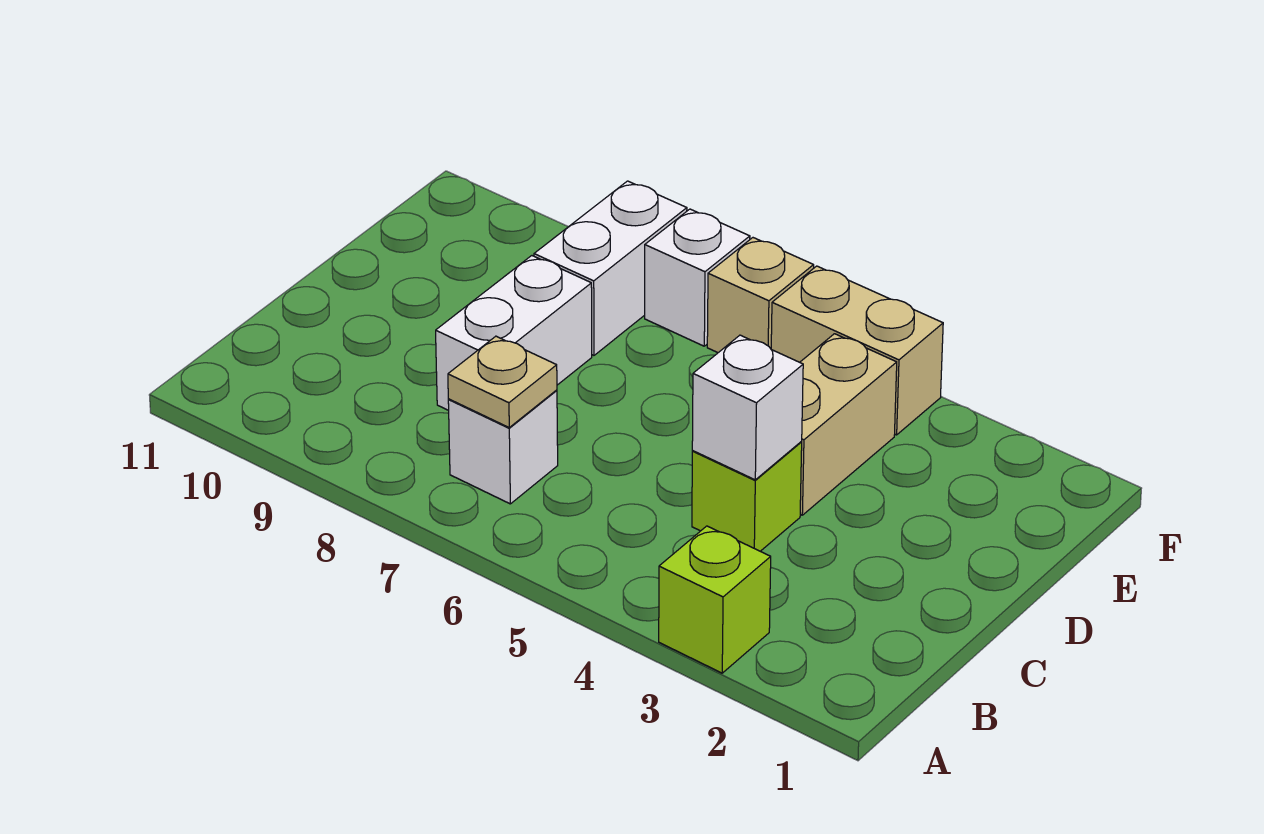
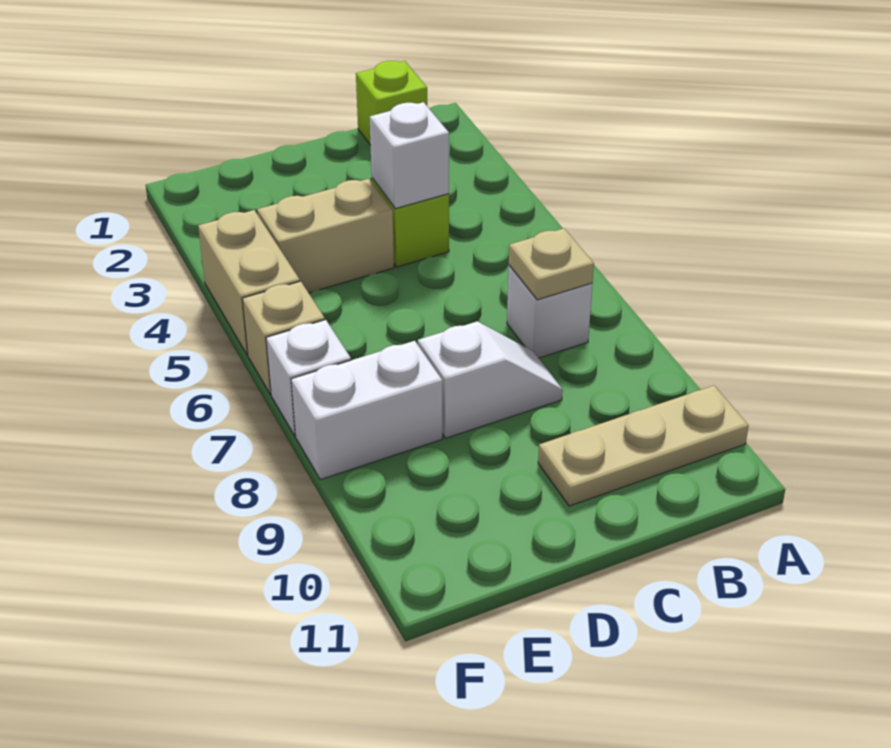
lime 1x1 brick [659,526,771,673] -> lime 1x1 brick moved to [356,61,427,144]
none -> tan 1x3 plate [538,386,749,506]
white 1x2 brick [436,256,592,410] -> white 1x2 slope [418,321,563,438]

